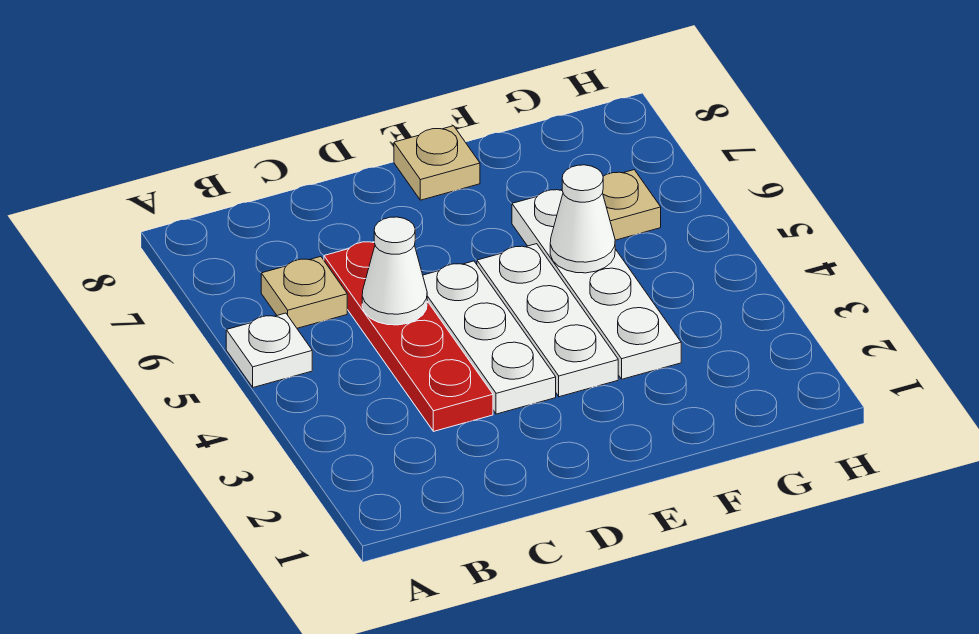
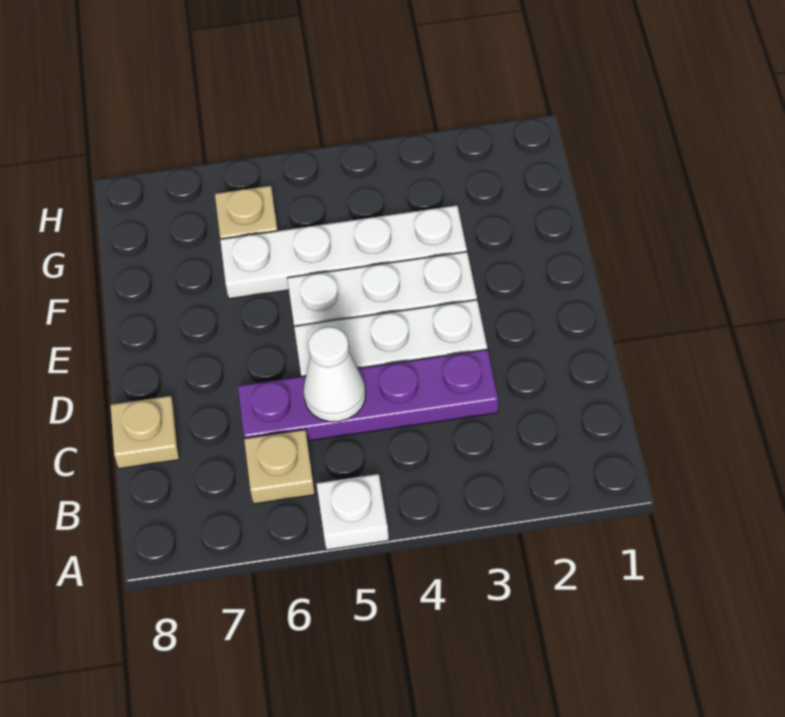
red 1x4 plate [324,242,493,431] -> purple 1x4 plate [238,350,498,441]
tan 1x1 plate [394,126,480,200] -> tan 1x1 plate moved to [111,396,179,469]
white 1x1 cone [550,165,615,273] -> none

